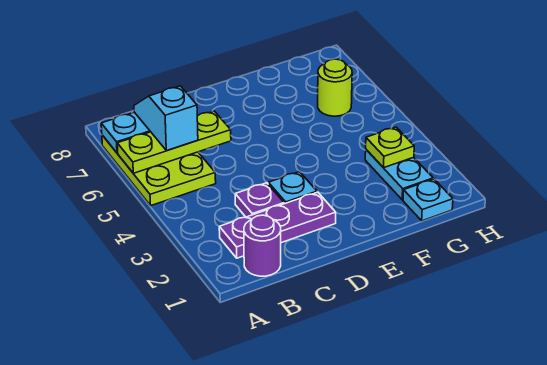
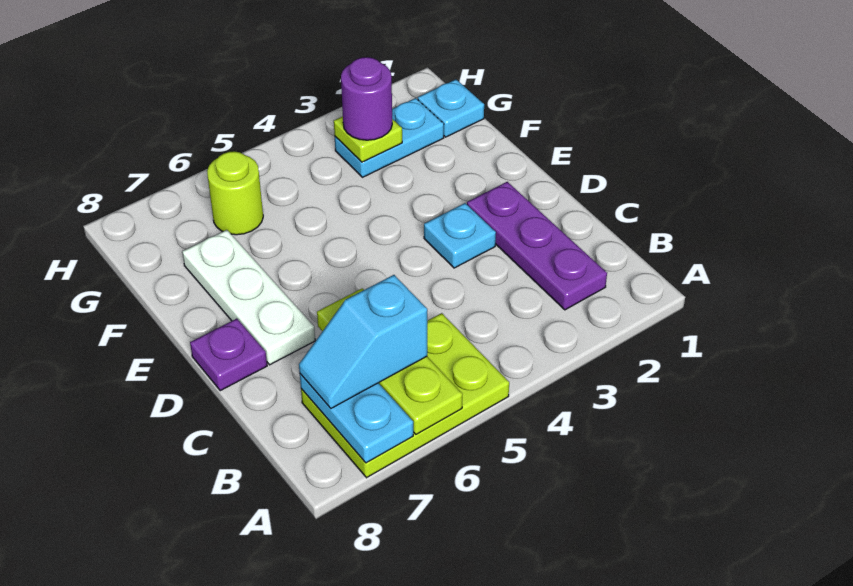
purple 1x1 round brick [244,215,281,276] -> purple 1x1 round brick moved to [341,57,392,140]
purple 1x1 plate [235,183,284,217] -> purple 1x1 plate moved to [190,319,267,391]
none -> white 1x3 plate [182,230,315,365]

